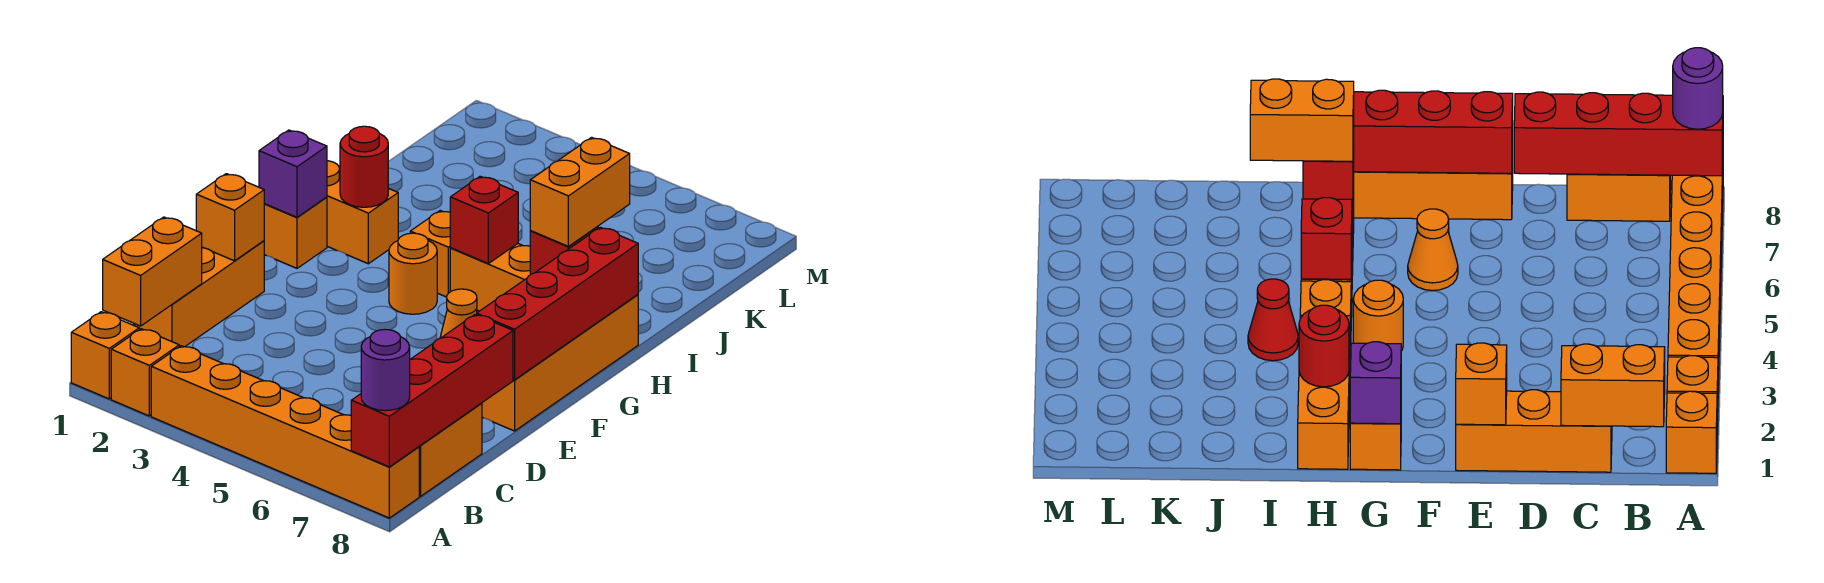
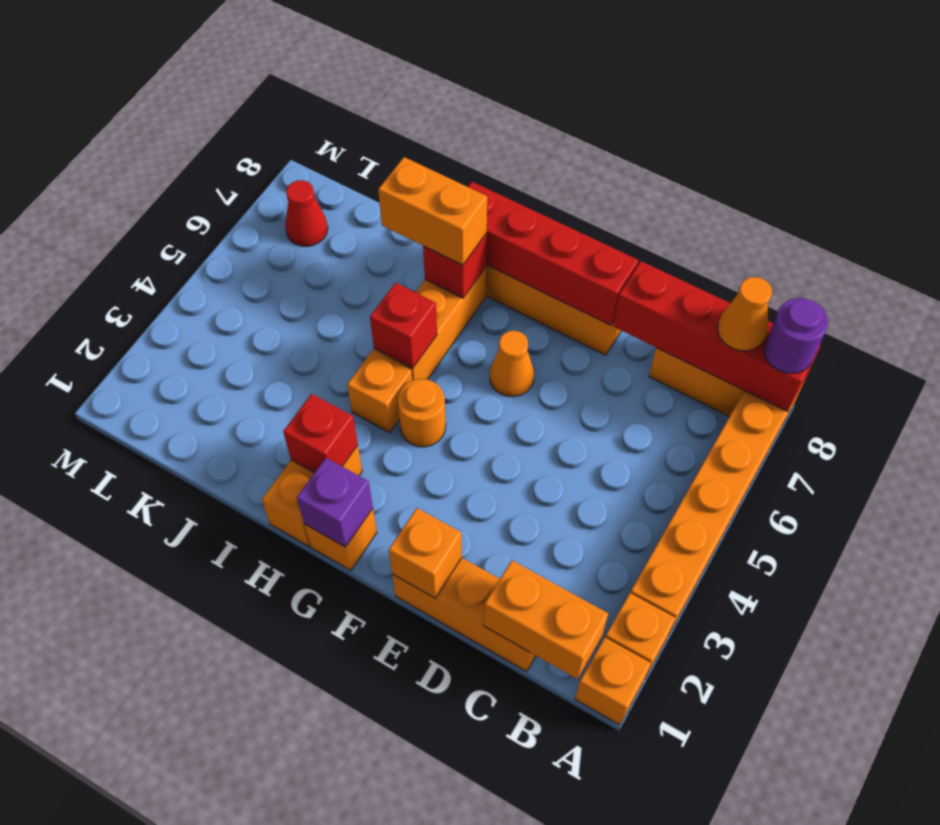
none -> orange 1x1 cone [718,277,772,351]
red 1x1 round brick [340,126,388,207] -> red 1x1 brick [283,394,358,473]
red 1x1 cone [1248,279,1298,361] -> red 1x1 cone moved to [285,180,328,246]

